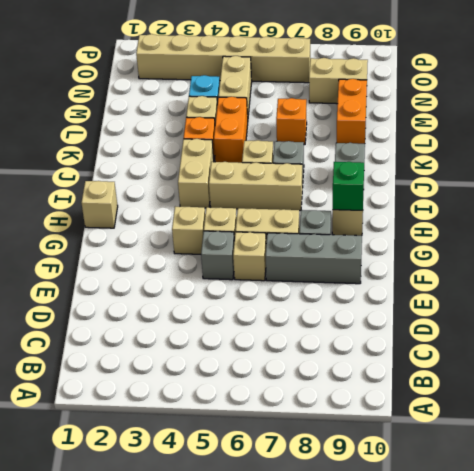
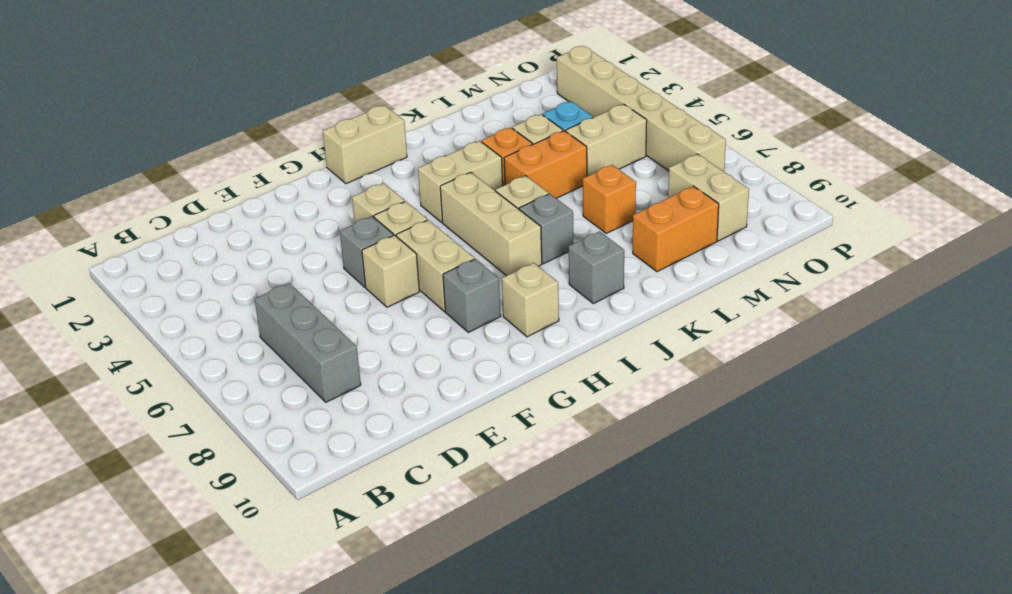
grey 1x3 brick [266,233,362,284] -> grey 1x3 brick moved to [255,283,361,402]
tan 1x1 brick [81,181,118,228] -> tan 1x2 brick [323,105,407,184]
green 1x1 brick [333,162,364,211] -> none

